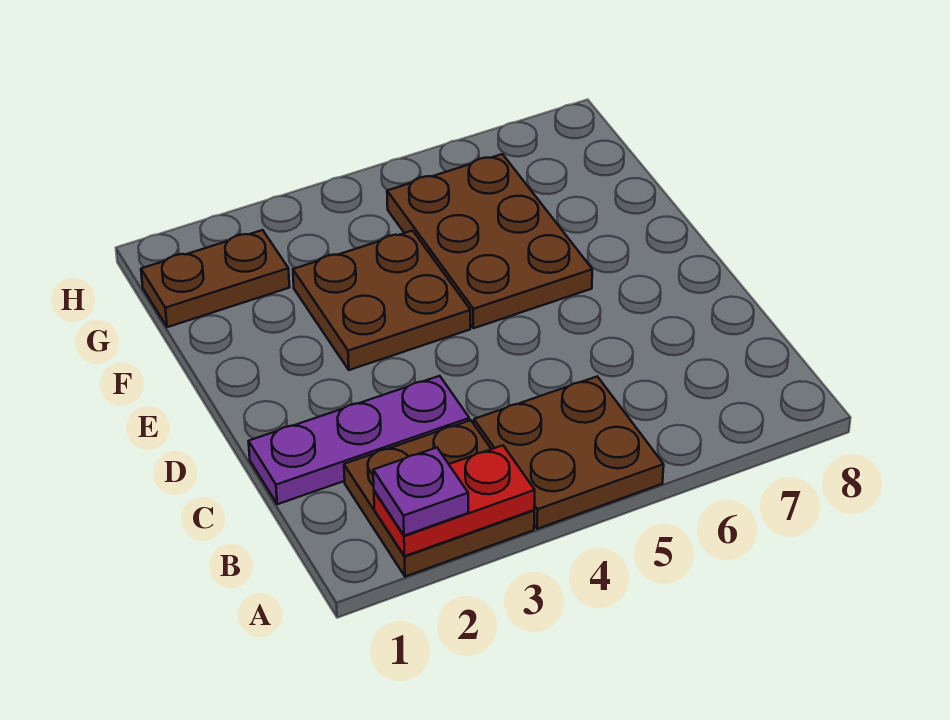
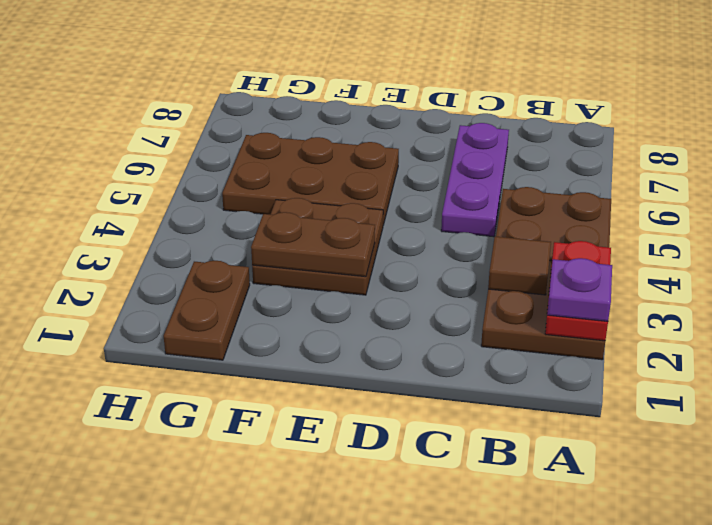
none -> brown 1x1 tile [488,236,551,295]
purple 1x3 plate [249,376,469,504] -> purple 1x3 plate moved to [441,123,509,237]
none -> brown 1x2 plate [251,212,375,277]

